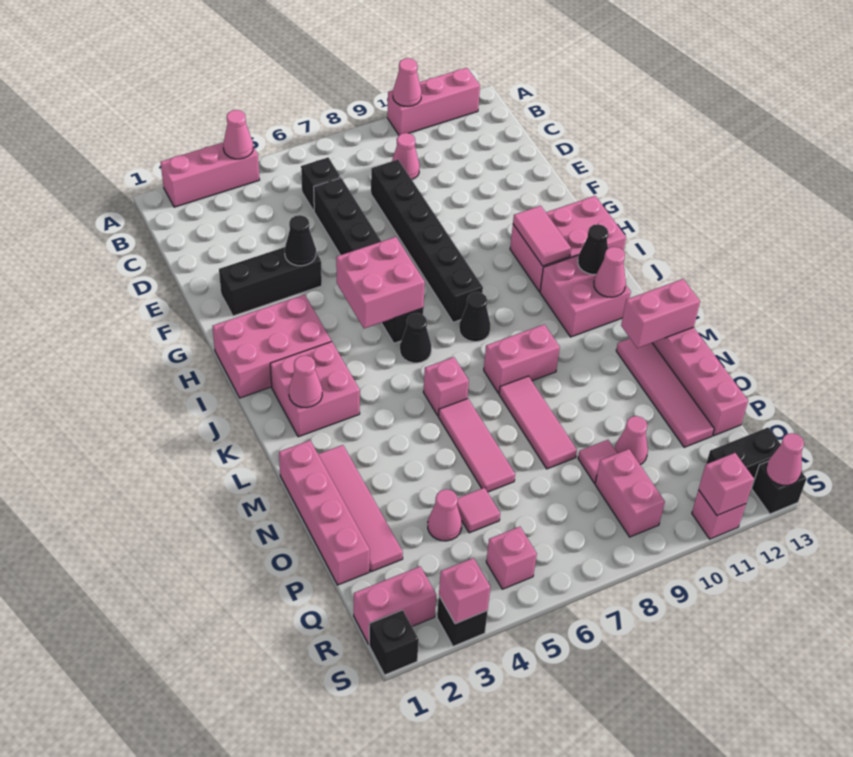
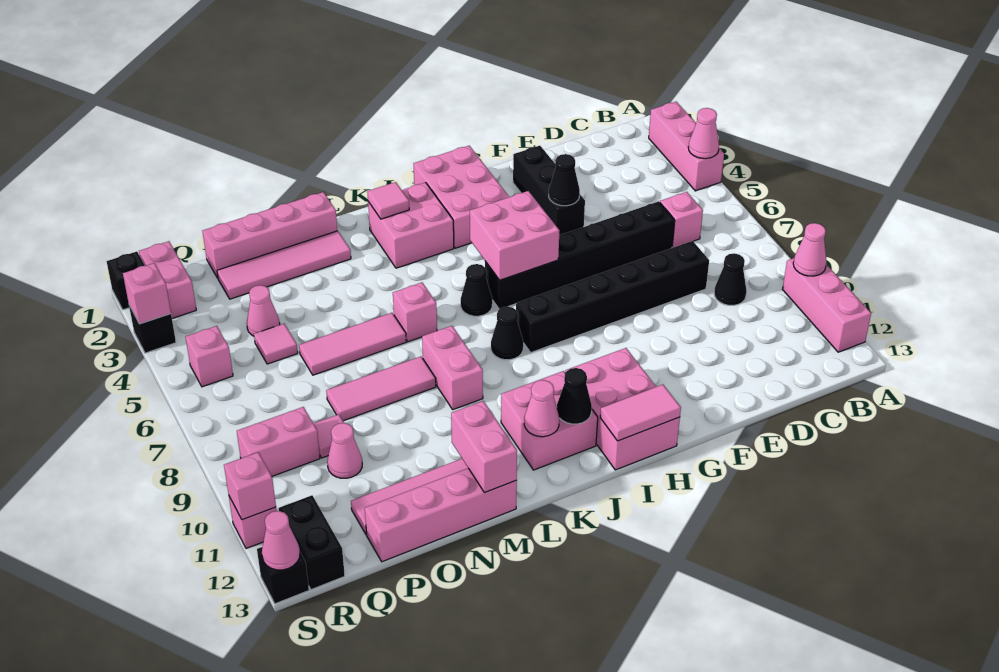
black 1x1 brick [301,158,341,211] -> pink 1x1 brick [660,192,703,247]
pink 1x1 cone [392,133,420,179] -> black 1x1 cone [714,253,747,305]
pink 1x2 tile [513,206,571,266] -> pink 1x2 tile moved to [600,385,681,441]
pink 1x1 cone [289,355,322,408] -> pink 1x1 tile [367,182,409,219]

